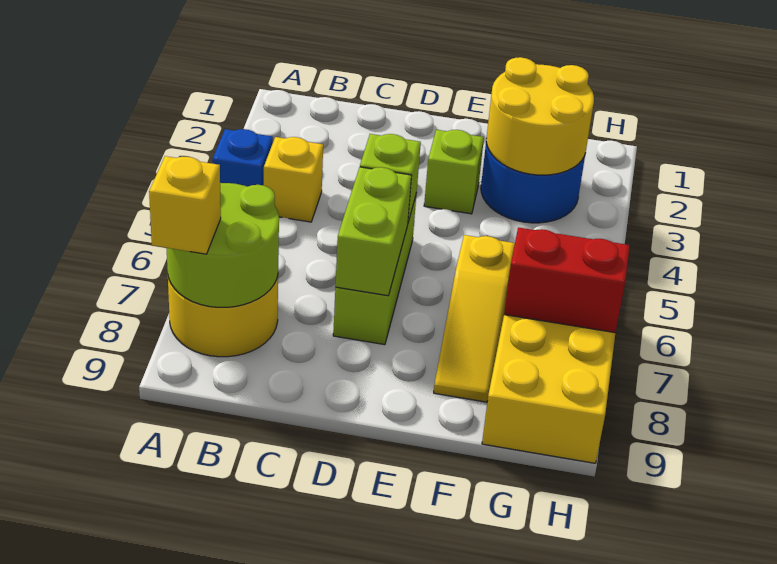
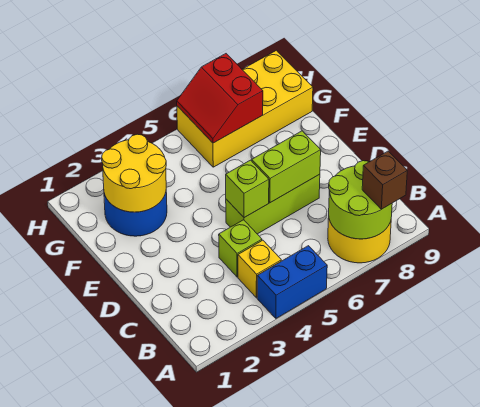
blue 1x1 brick [213,129,273,187] -> blue 1x2 brick [257,246,327,318]
yellow 1x1 brick [149,156,221,254] -> brown 1x1 brick [362,151,407,209]
lime 1x1 brick [424,130,484,214] -> lime 1x1 brick moved to [219,220,262,277]
yellow 1x3 slope [434,235,515,402] -> none

